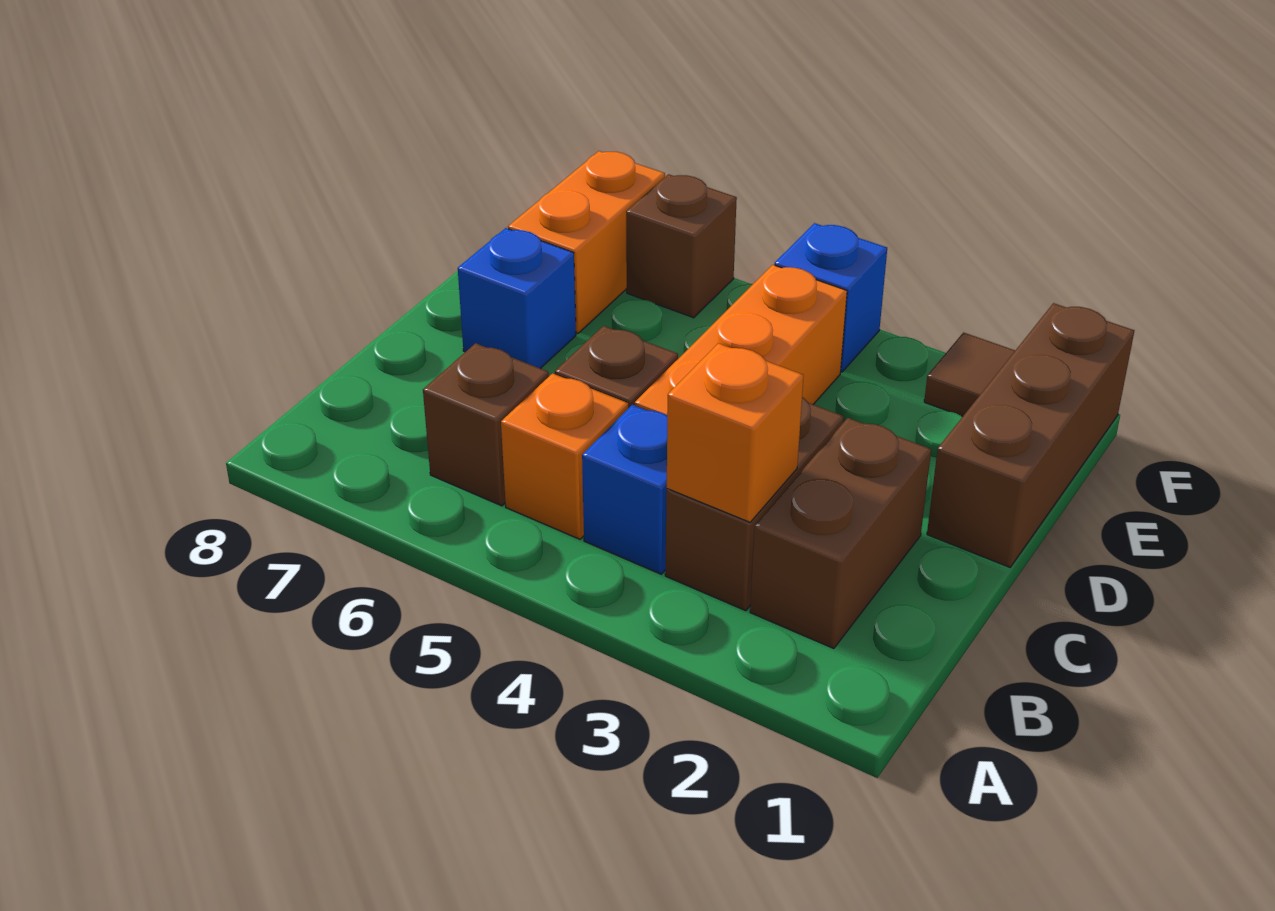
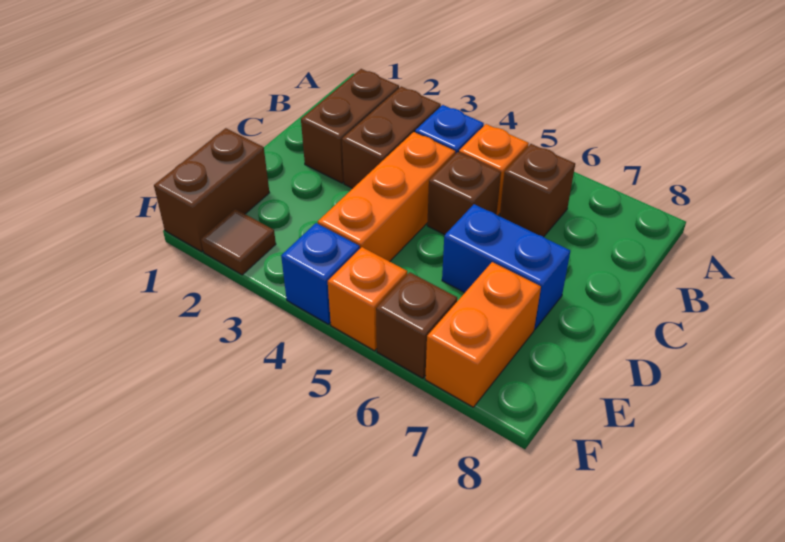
orange 1x1 brick [667,343,804,522] -> orange 1x1 brick moved to [328,247,407,351]
brown 1x3 brick [927,303,1134,567] -> brown 1x2 brick [154,128,269,252]
blue 1x1 brick [458,228,576,369] -> blue 1x2 brick [442,204,570,329]

